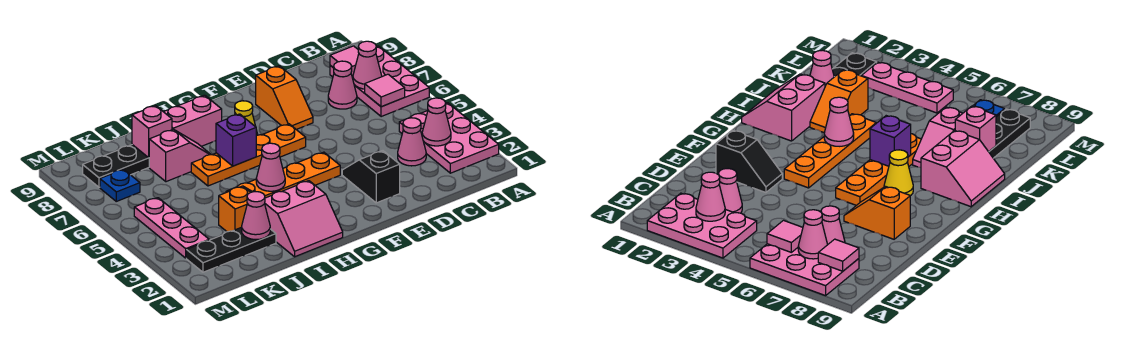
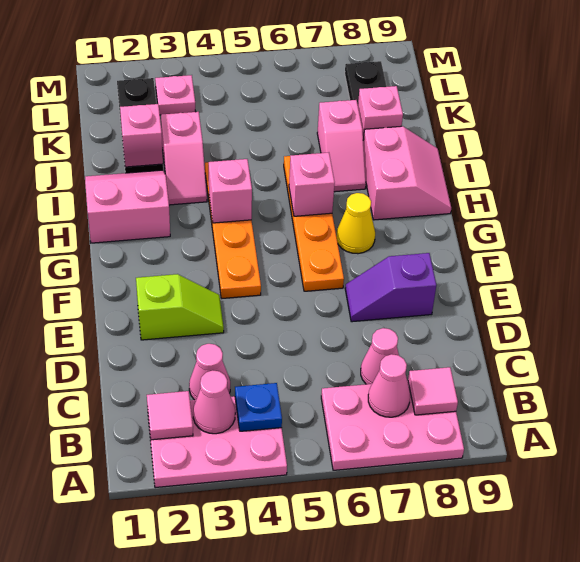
pink 1x1 tile [365,74,405,107] -> pink 1x1 tile moved to [147,391,193,440]
black 1x2 slope [342,151,400,203] -> lime 1x2 slope [136,274,224,340]
orange 1x2 slope [256,66,313,129] -> purple 1x2 slope [345,253,436,322]
pink 2x2 slope [265,181,343,257] -> pink 2x2 slope turned to [85,170,170,243]
pink 1x1 cone [256,143,285,191] -> pink 1x1 brick [209,159,252,223]
purple 1x1 brick [216,114,256,166] -> pink 1x1 brick [289,153,335,216]
orange 1x2 slope [219,186,252,232] -> pink 1x2 slope [161,112,207,205]
pink 1x1 cone [242,192,270,240] -> pink 1x1 brick [120,104,163,167]
pink 1x3 plate [134,198,209,258] -> pink 1x1 plate [155,75,196,115]
blue 1x1 plate [100,169,140,201] -> blue 1x1 plate moved to [235,383,282,431]

